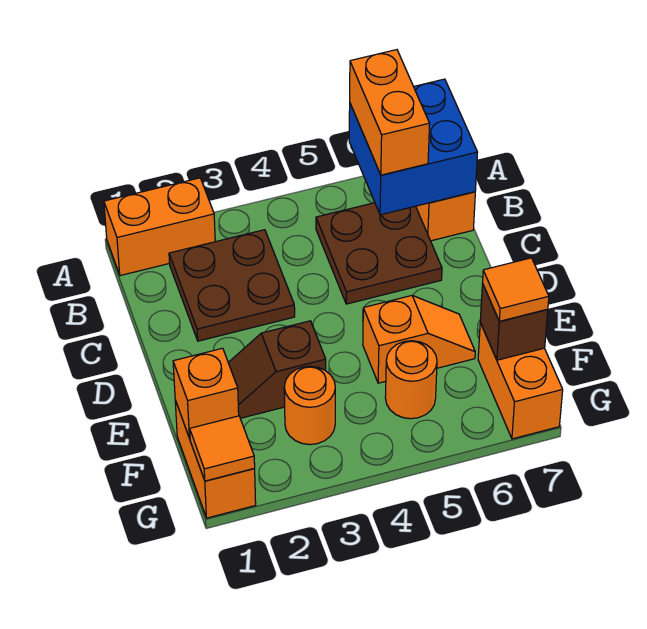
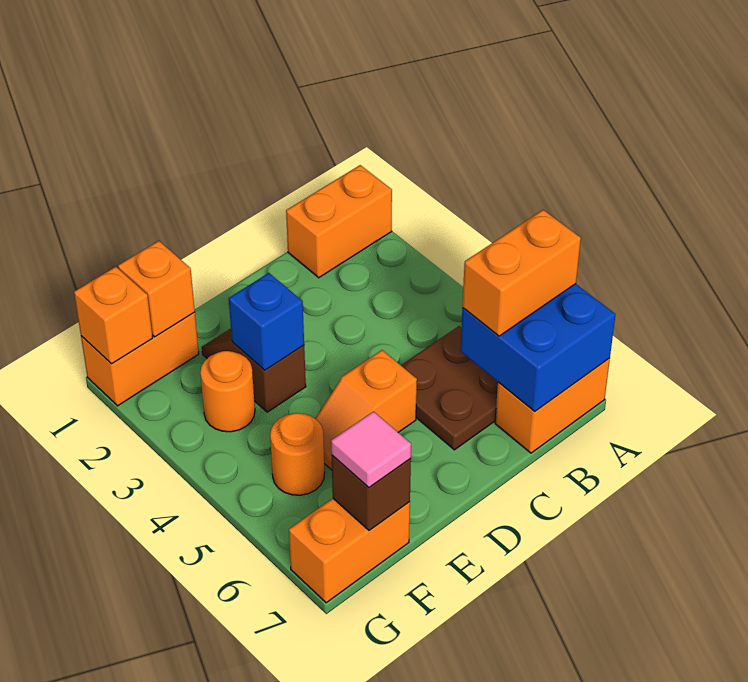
orange 1x2 brick [104,178,215,276] -> orange 1x2 brick turned to [286,165,392,278]
brown 2x2 plate [169,230,295,341] -> none
none -> blue 1x1 brick [229,273,304,370]
orange 1x2 slope [363,296,475,383] -> orange 1x2 slope turned to [315,350,417,470]
orange 1x1 tile [483,258,549,321] -> pink 1x1 tile [331,411,411,487]
orange 1x1 tile [190,416,255,481] -> orange 1x1 brick [74,267,153,364]

